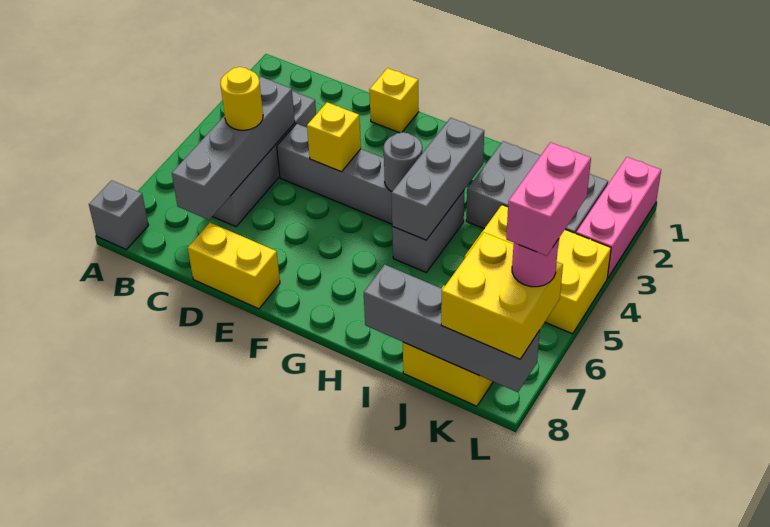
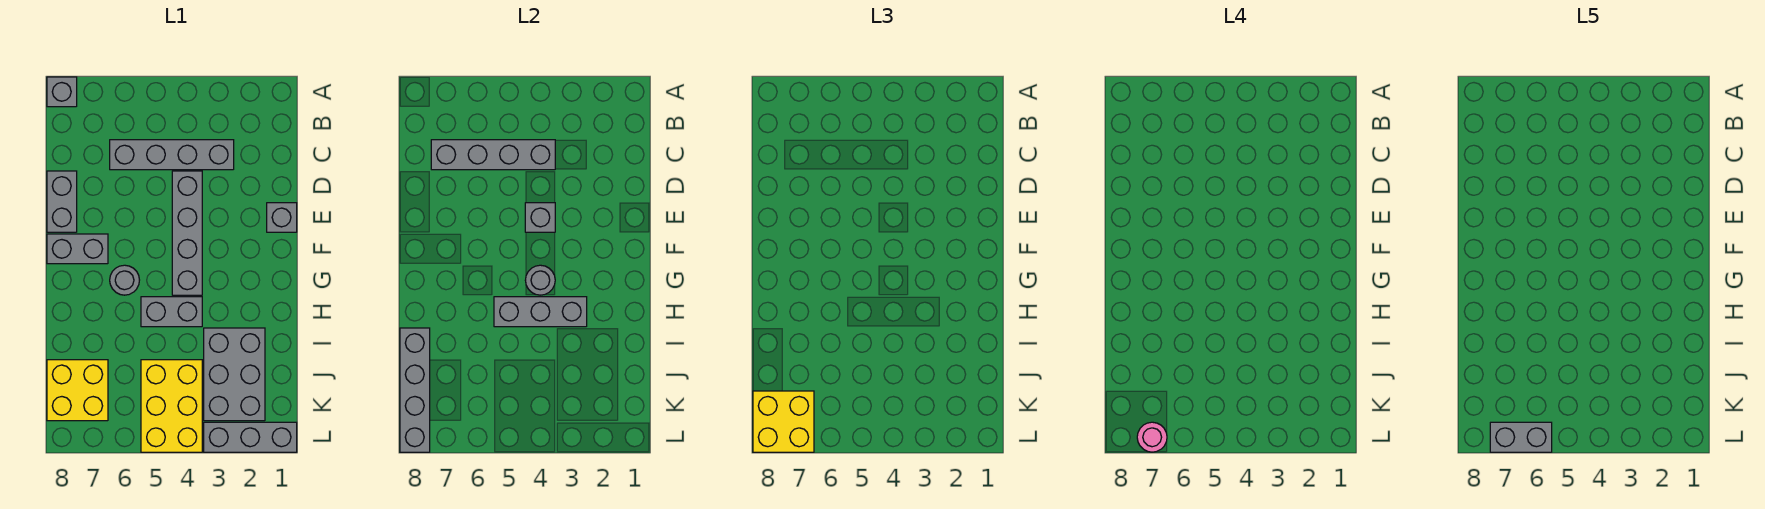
yellow 1x1 round brick [220,67,263,130] -> none
yellow 1x2 brick [188,223,280,309] -> grey 1x2 brick [47,171,77,232]
yellow 1x1 brick [369,68,419,133] -> grey 1x1 brick [267,203,297,232]
yellow 1x1 brick [307,102,361,172] -> grey 1x1 brick [525,203,555,232]
none -> grey 1x2 brick [47,234,108,264]
none -> grey 1x1 round brick [110,265,139,295]
pink 1x3 brick [576,157,661,278] -> grey 1x3 brick [204,422,297,452]
pink 1x2 brick [506,143,591,256] -> grey 1x2 brick [1490,422,1552,452]

